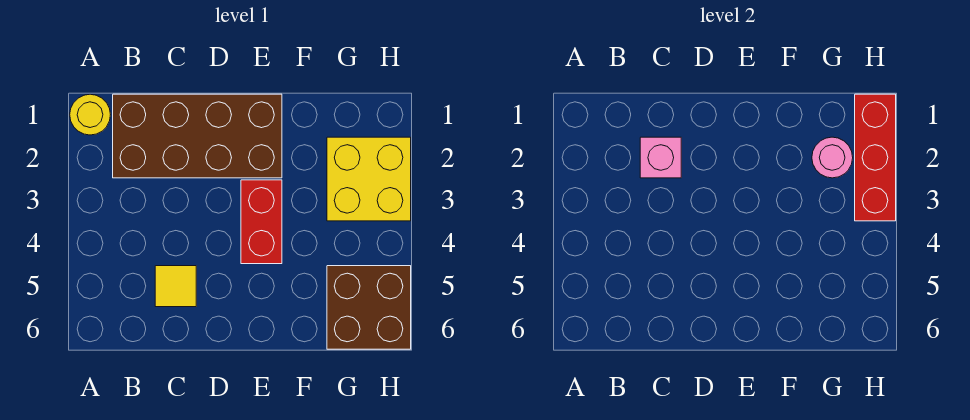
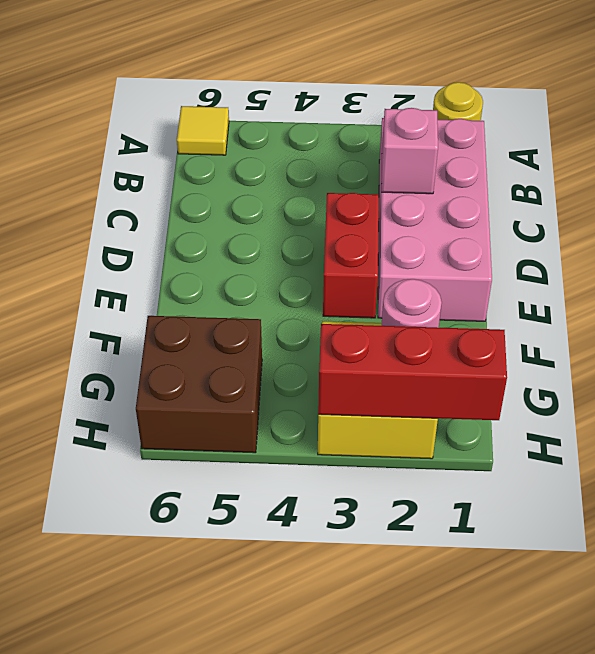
brown 2x4 brick [113,94,282,178] -> pink 2x4 brick [378,118,492,321]
yellow 1x1 tile [155,266,196,307] -> yellow 1x1 tile moved to [177,106,229,155]
red 1x2 brick [241,180,282,264] -> red 1x2 brick turned to [323,193,379,318]

